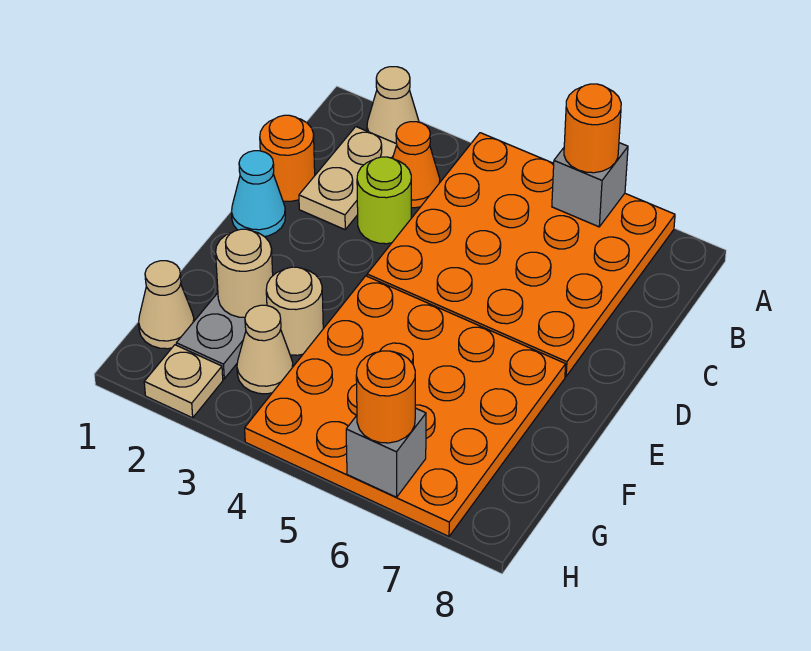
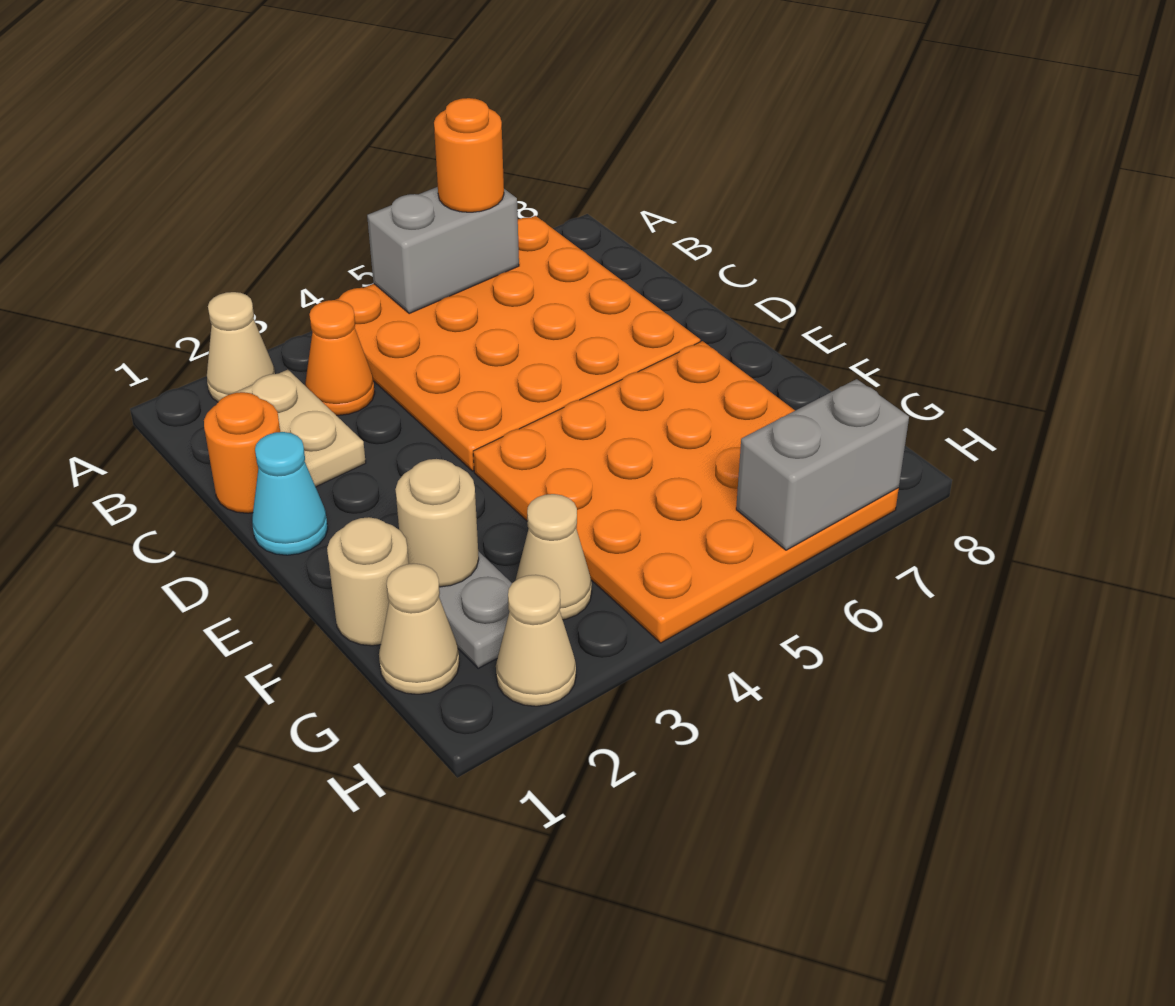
grey 1x1 brick [552,143,628,227] -> grey 1x2 brick [367,187,519,314]
lime 1x1 round brick [357,157,411,244] -> none
tan 1x1 round brick [266,267,323,355] -> tan 1x1 round brick moved to [327,517,409,646]
tan 1x1 plate [144,345,223,418] -> tan 1x1 cone [496,575,576,706]
grey 1x1 brick [346,408,426,497] -> grey 1x2 brick [736,379,909,550]
orange 1x1 round brick [356,351,415,443] -> none

